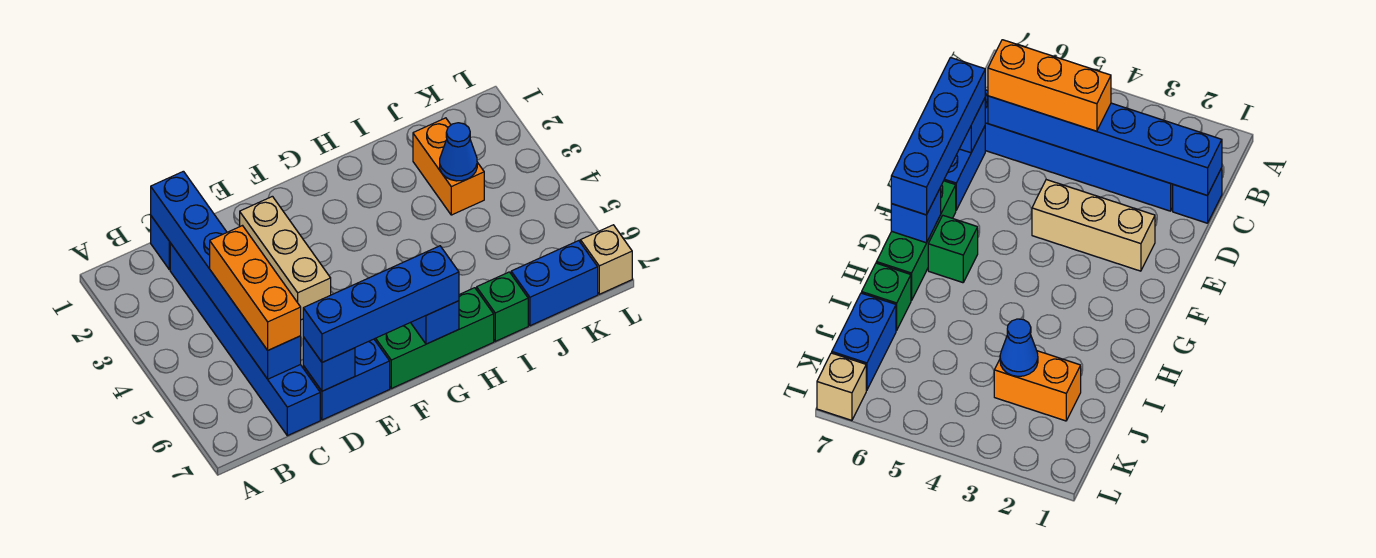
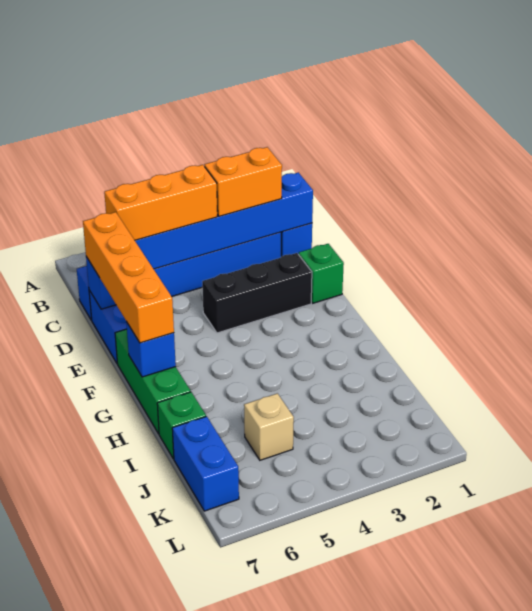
blue 1x4 brick [303,246,459,362] -> orange 1x4 brick [83,212,174,343]
tan 1x3 brick [240,196,331,320] -> black 1x3 brick [202,253,312,333]
green 1x1 brick [928,216,978,283] -> green 1x1 brick moved to [299,244,344,303]
orange 1x2 brick [413,118,484,215] -> orange 1x2 brick moved to [204,147,282,216]
blue 1x1 cone [440,123,477,181] -> none
tan 1x1 brick [580,225,632,294] -> tan 1x1 brick moved to [244,393,294,460]

